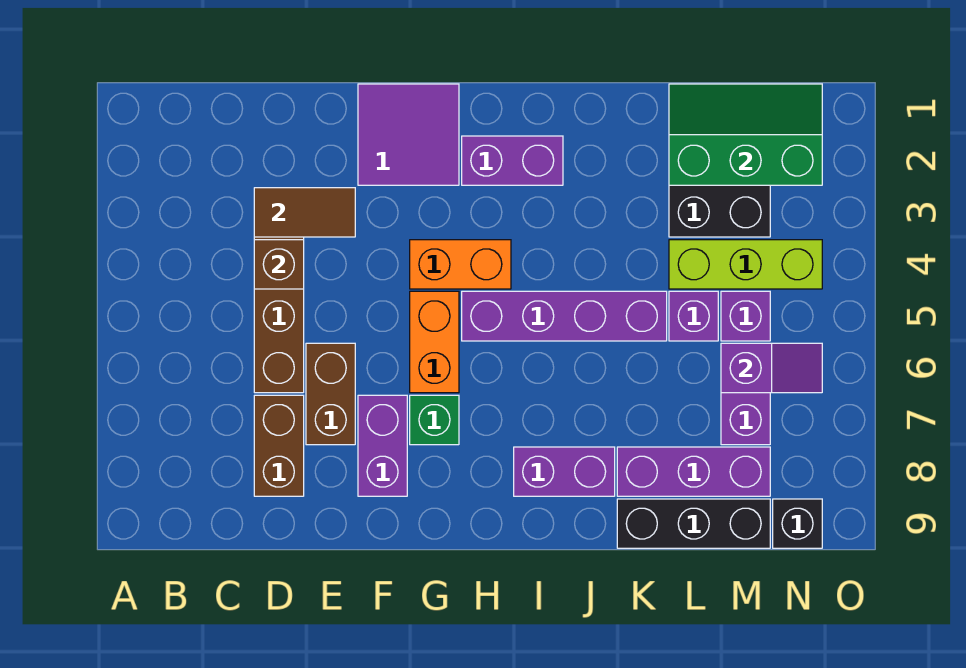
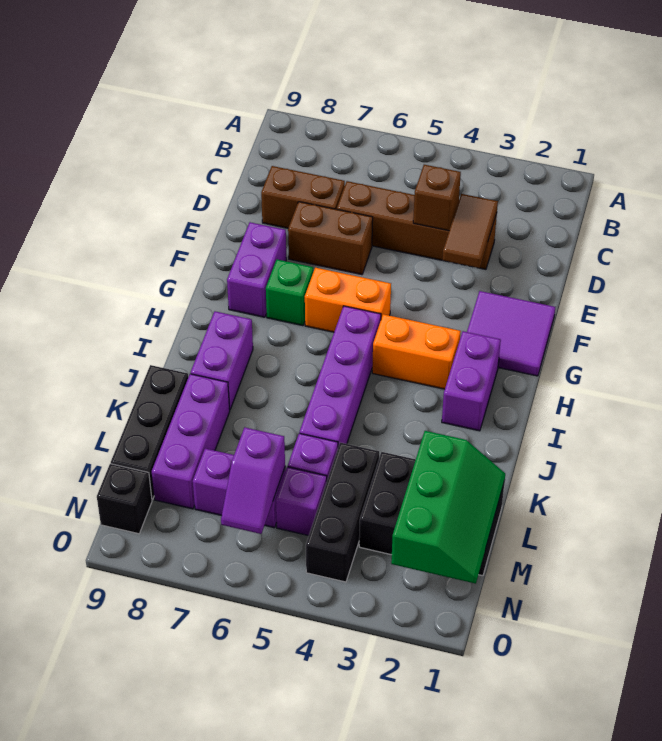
purple 1x2 brick [358,395,407,496] -> purple 1x2 brick turned to [227,222,286,317]
orange 1x2 brick [410,240,511,289] -> orange 1x2 brick turned to [372,314,461,389]
lime 1x3 brick [669,240,822,289] -> black 1x3 brick [306,443,379,582]

